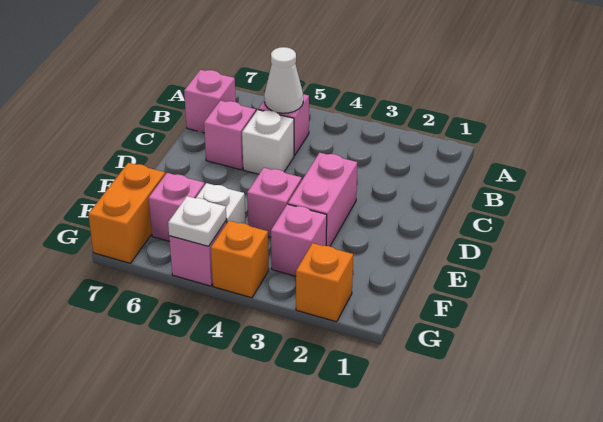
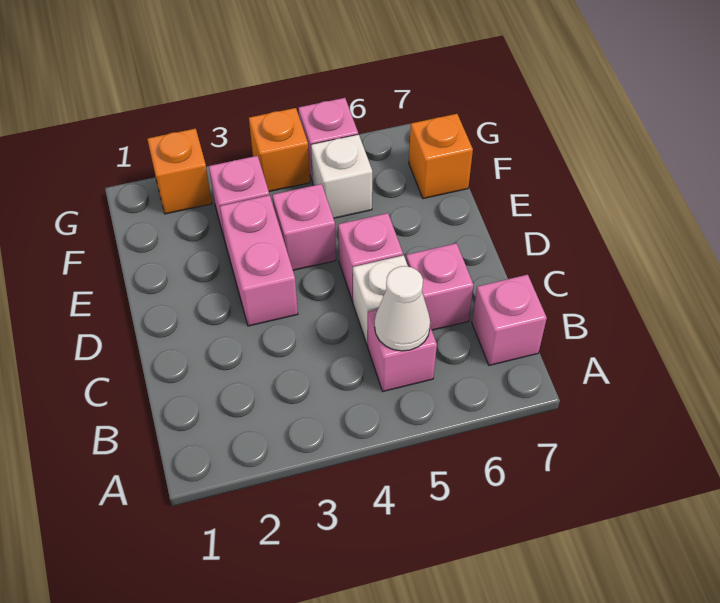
pink 1x1 brick [149,173,205,241] -> pink 1x1 brick moved to [338,213,403,302]
orange 1x2 brick [88,163,165,263] -> orange 1x1 brick [409,114,473,199]
white 1x1 plate [168,196,226,246] -> none

